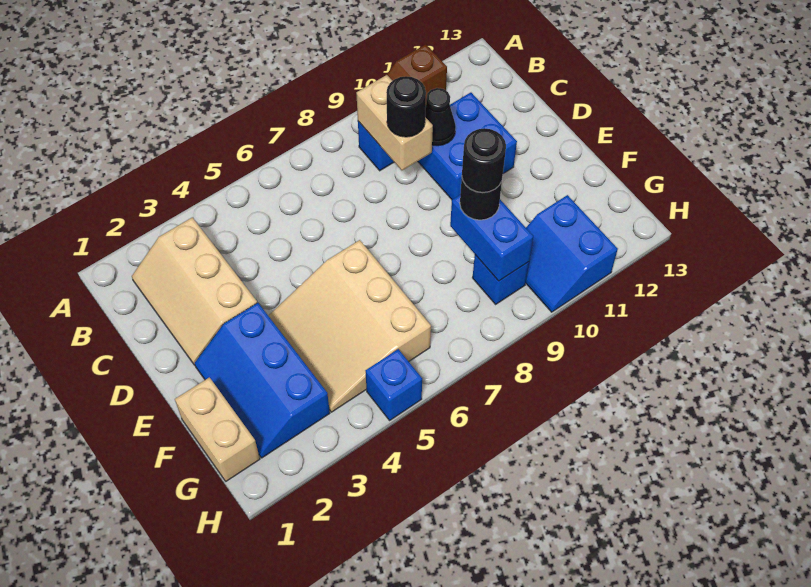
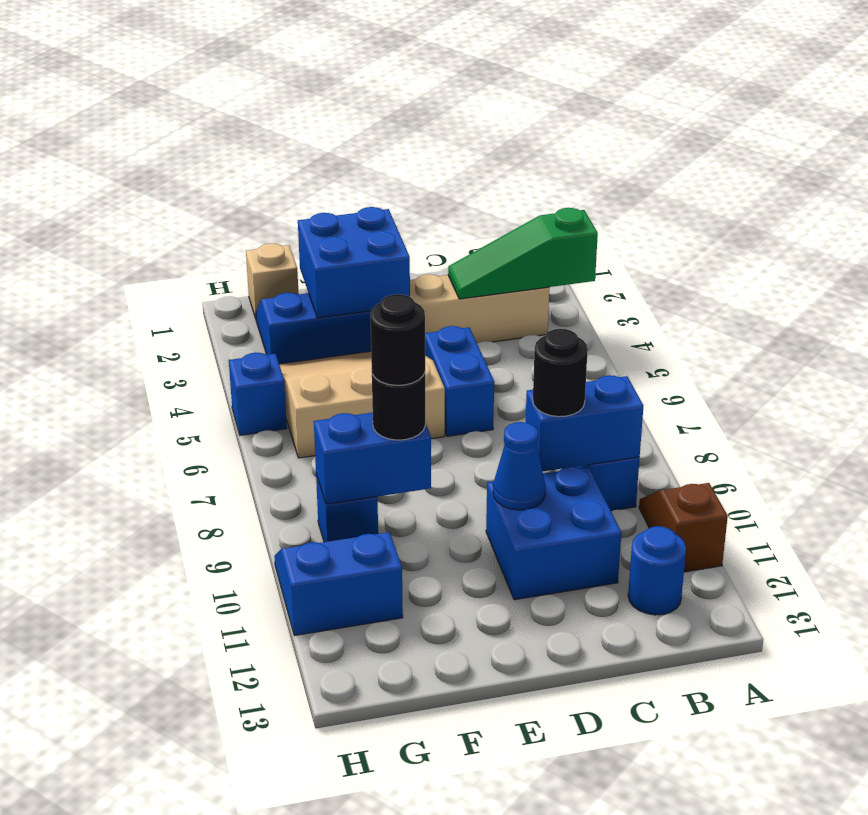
none -> green 1x3 slope [448,208,598,299]
tan 1x2 brick [356,75,433,170] -> blue 1x2 brick [526,375,643,472]
none -> blue 1x1 round brick [628,526,686,615]
black 1x1 cone [425,88,456,146] -> none
none -> blue 1x2 brick [425,326,494,436]
none -> blue 1x1 cone [493,422,546,510]
none -> blue 2x2 brick [298,207,410,318]
tan 1x2 brick [175,377,260,481] -> tan 1x1 brick [246,243,299,319]

